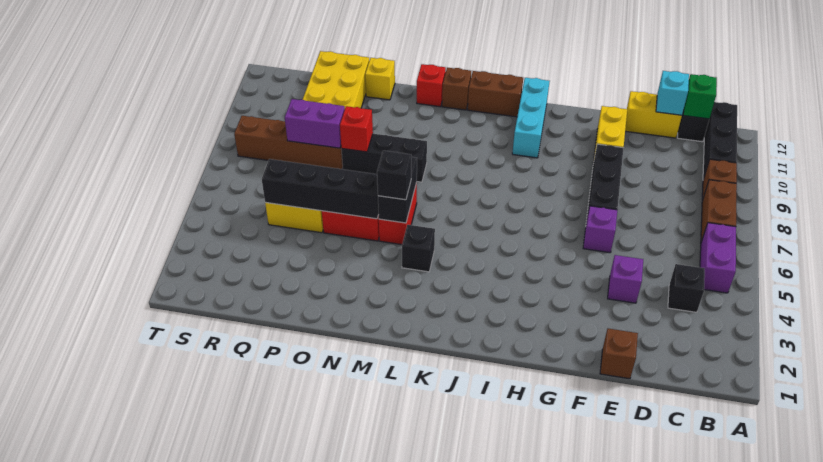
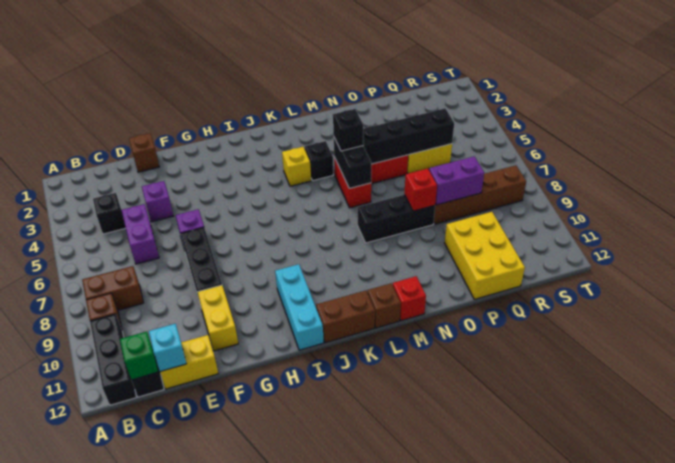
purple 1x2 brick [700,223,736,293] -> purple 1x2 brick moved to [122,204,159,264]
brown 1x2 brick [701,180,737,242] -> brown 1x2 brick turned to [82,266,143,310]
yellow 1x1 brick [365,58,395,100] -> yellow 1x1 brick moved to [282,147,311,186]

